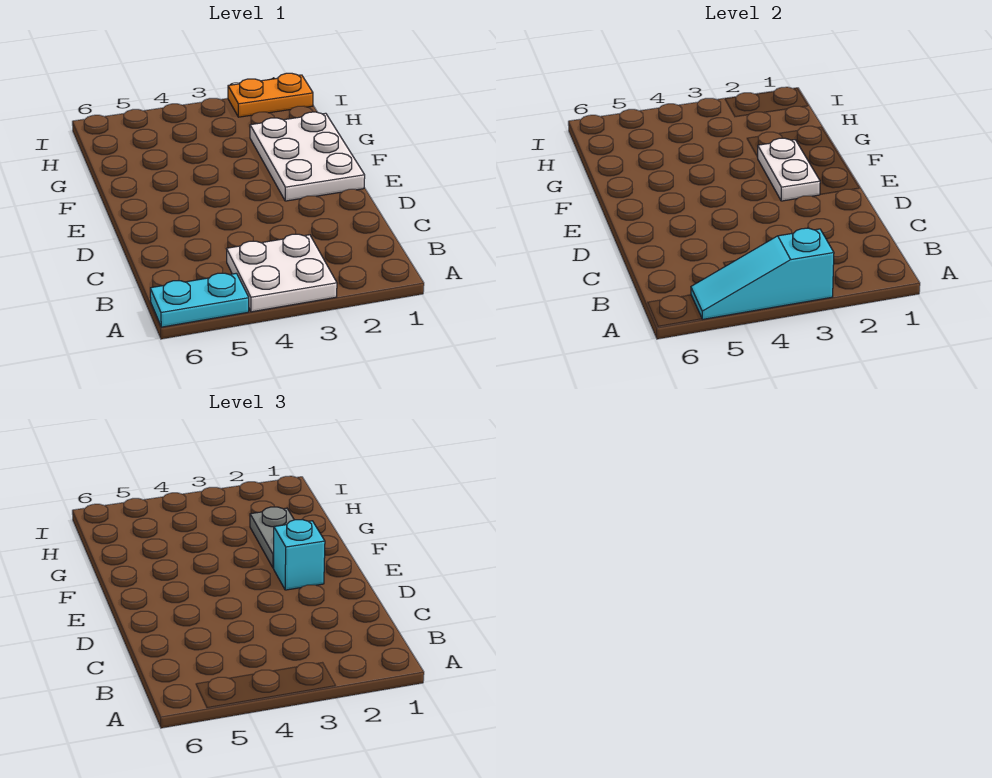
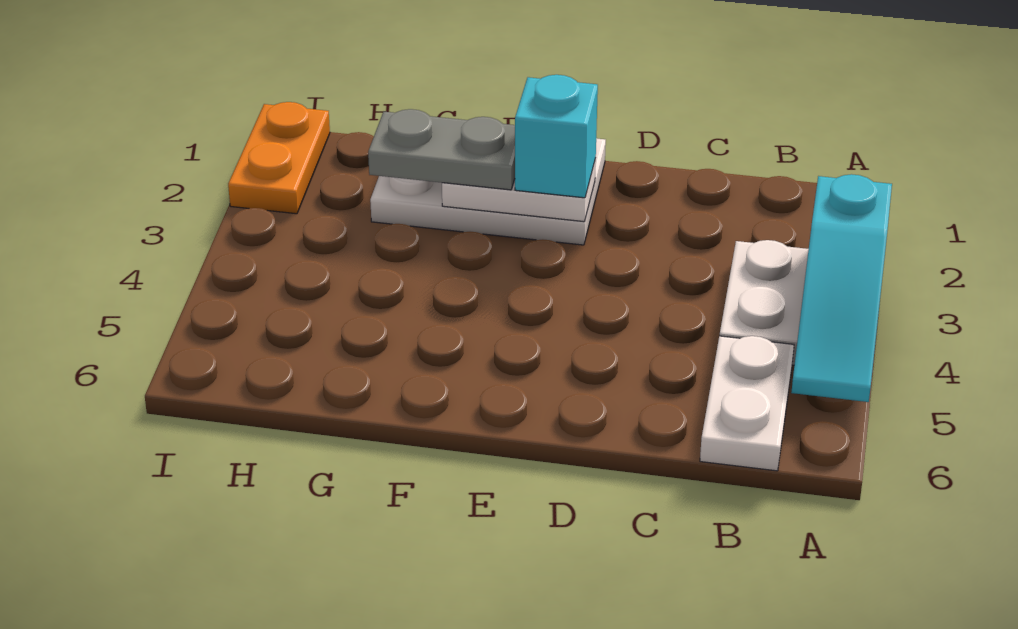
cyan 1x2 plate [150,273,249,327] -> none
none -> white 1x2 plate [700,336,794,471]

